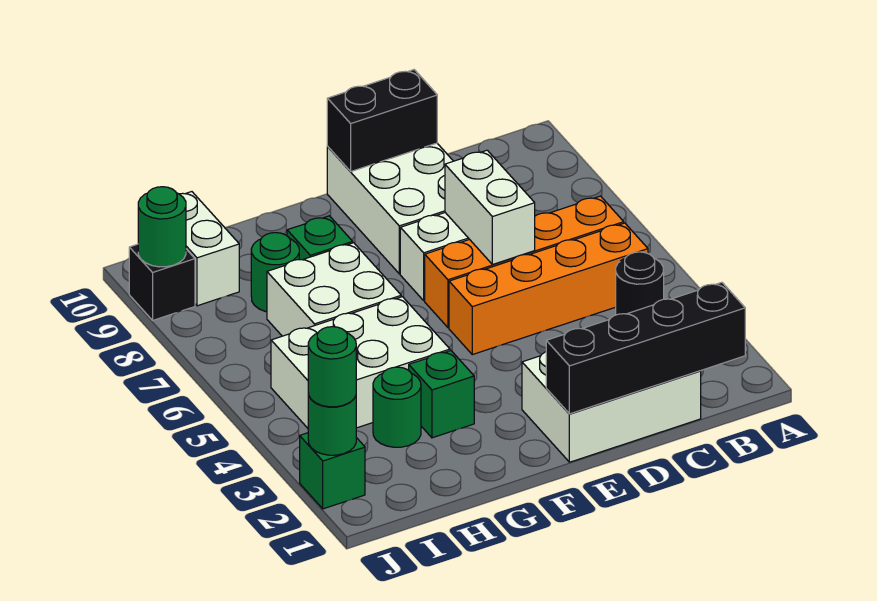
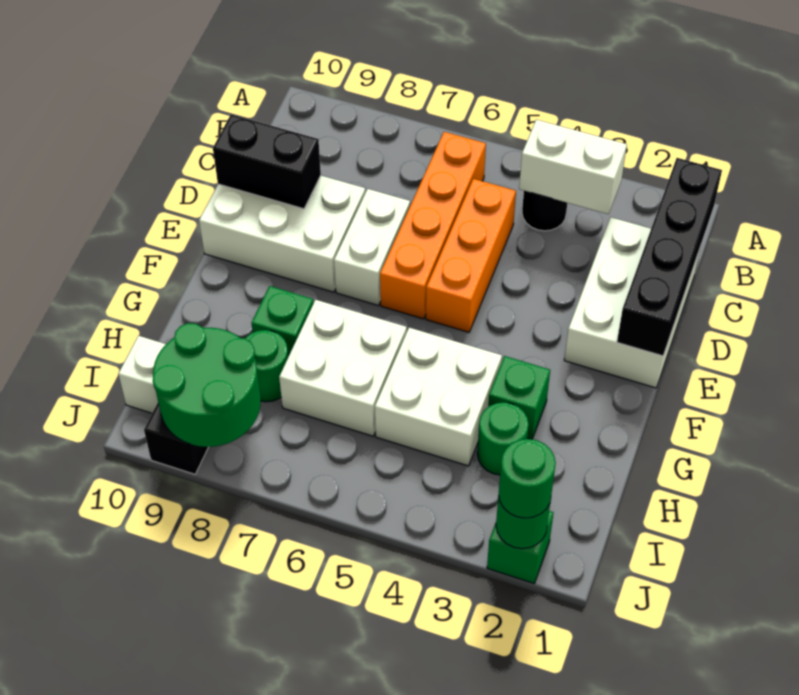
orange 1x4 brick [449,223,648,355] -> orange 1x3 brick [426,179,516,332]
white 1x2 brick [445,150,535,264] -> white 1x2 brick moved to [519,120,627,214]
black 1x2 brick [327,70,437,171] -> black 1x2 brick turned to [213,115,321,209]
white 2x3 brick [271,297,450,428] -> white 2x2 brick [375,328,502,466]
green 1x1 round brick [138,187,186,267] -> green 2x2 round brick [153,323,261,447]

